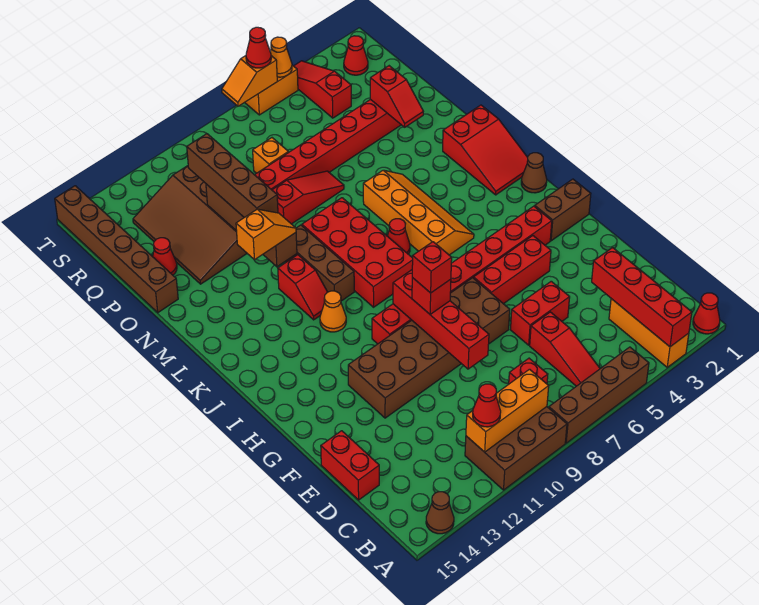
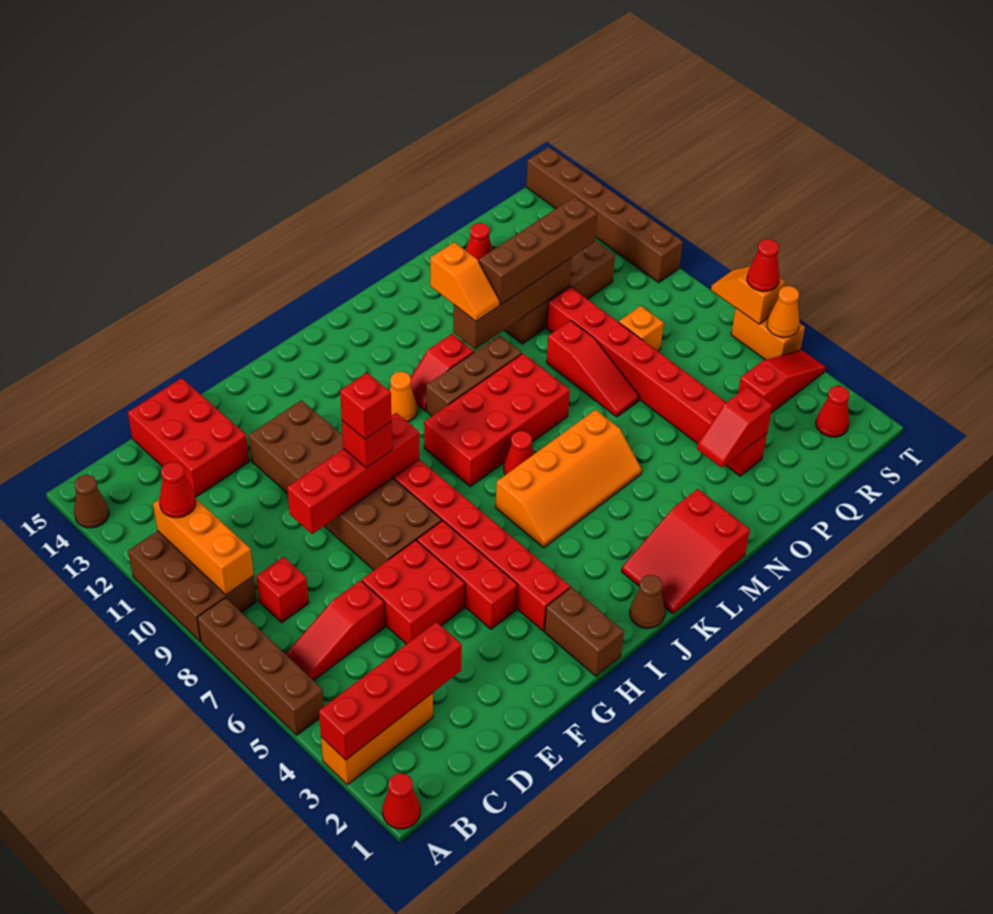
red 1x2 brick [321,431,379,500] -> red 2x3 brick [128,378,249,497]
red 1x2 brick [510,281,570,345] -> red 2x2 brick [362,540,465,644]
brown 1x6 brick [55,186,178,313] -> brown 1x6 brick turned to [526,147,683,282]

